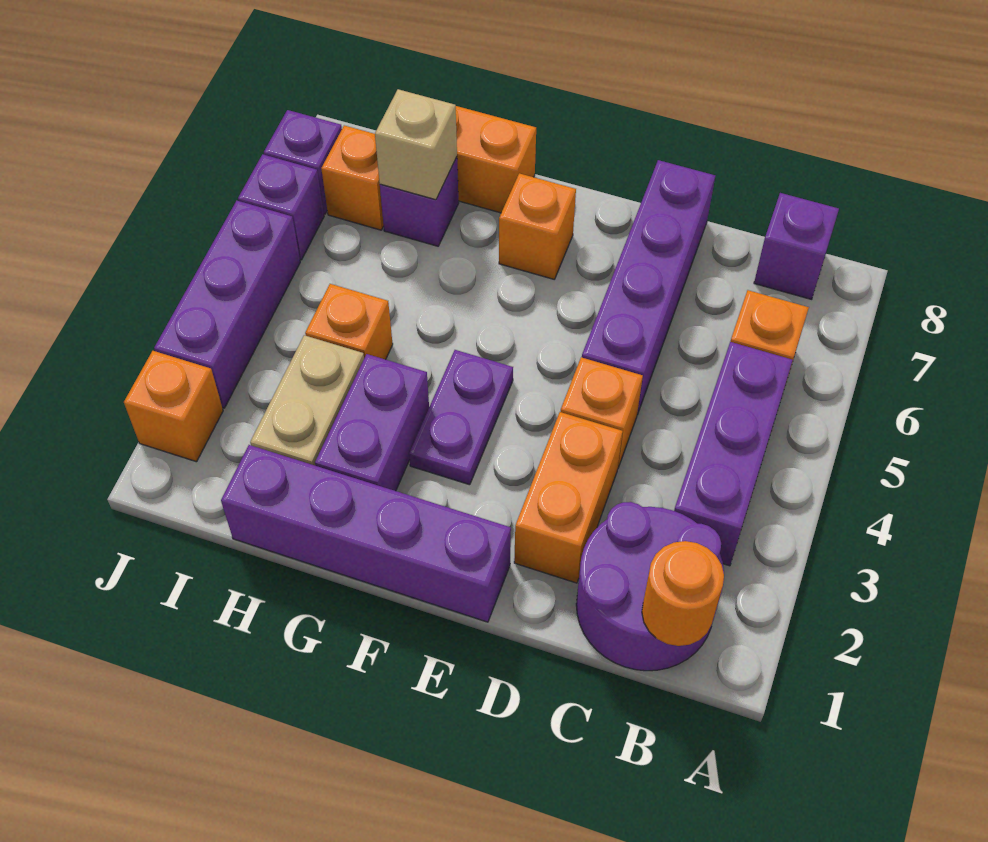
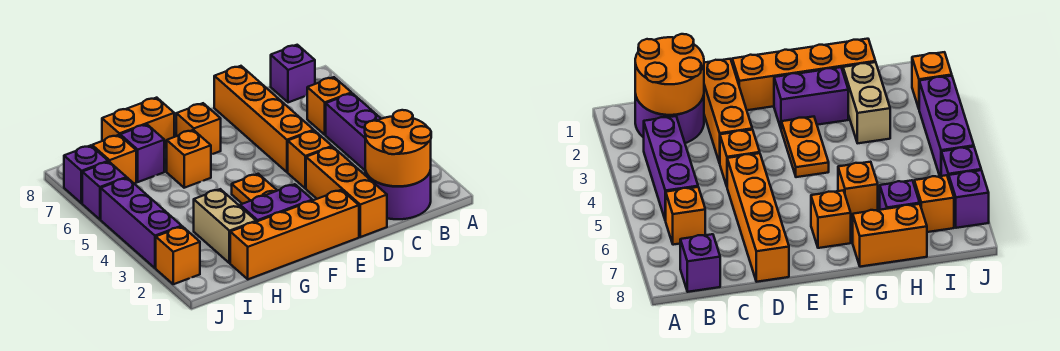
orange 1x1 round brick [642,541,724,646] -> orange 2x2 round brick [365,110,431,186]
orange 1x2 brick [514,412,623,583] -> orange 1x3 brick [306,147,387,237]
purple 1x4 brick [582,160,715,415] -> orange 1x4 brick [214,66,314,172]
purple 1x4 brick [221,445,511,622] -> orange 1x4 brick [230,190,359,279]
purple 1x2 plate [409,350,513,485] -> orange 1x2 plate [232,174,277,204]
purple 1x2 brick [315,354,429,491] -> purple 1x2 brick turned to [240,184,312,222]
orange 1x1 brick [305,284,393,360] -> orange 1x1 brick moved to [167,130,211,188]
tan 1x1 brick [375,89,457,200] -> none

